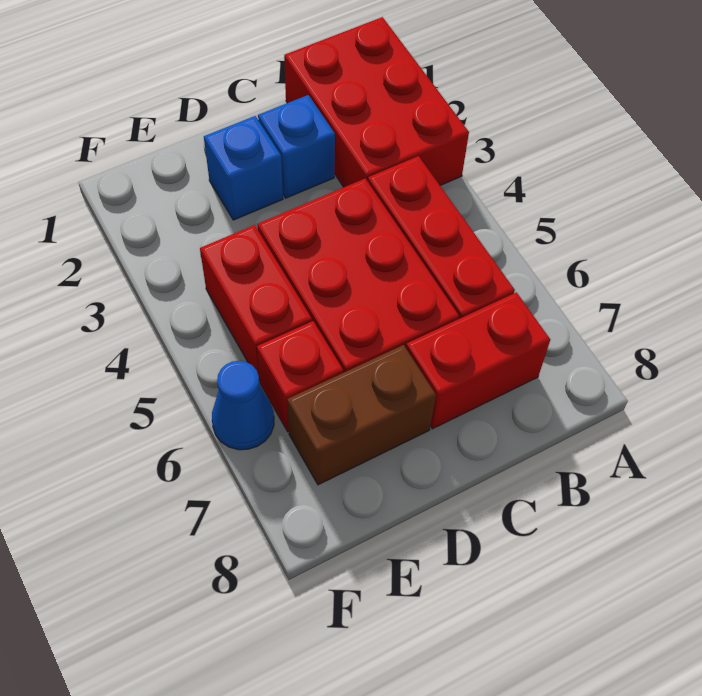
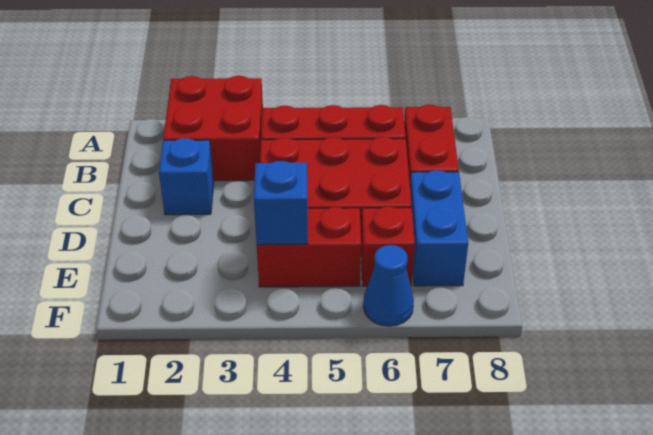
red 2x3 brick [284,17,469,187] -> red 2x2 brick [163,76,263,181]
blue 1x1 brick [204,116,283,220] -> blue 1x1 brick moved to [254,161,308,245]
brown 1x2 brick [287,345,436,485] -> blue 1x2 brick [410,170,468,286]

